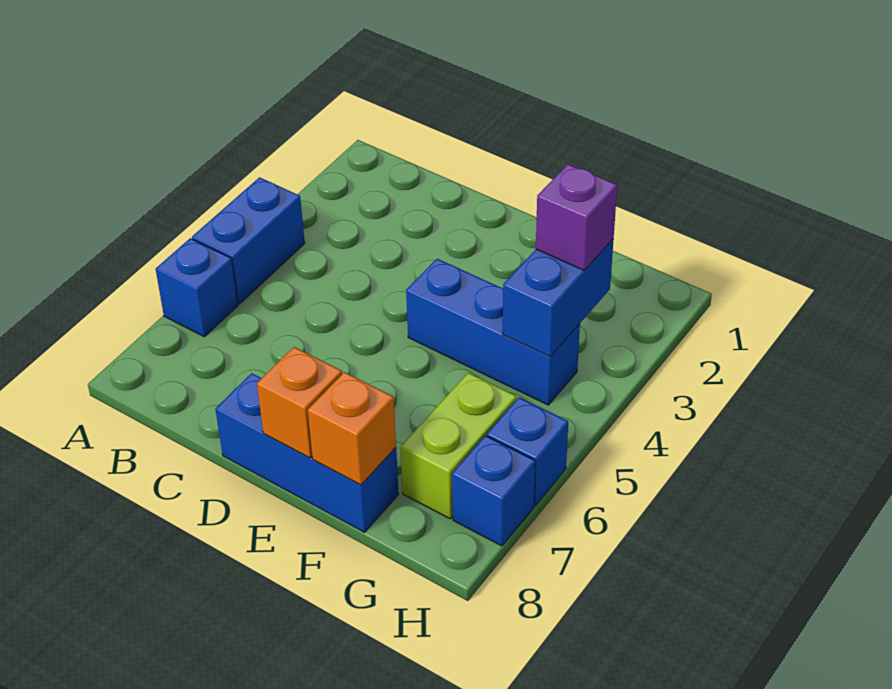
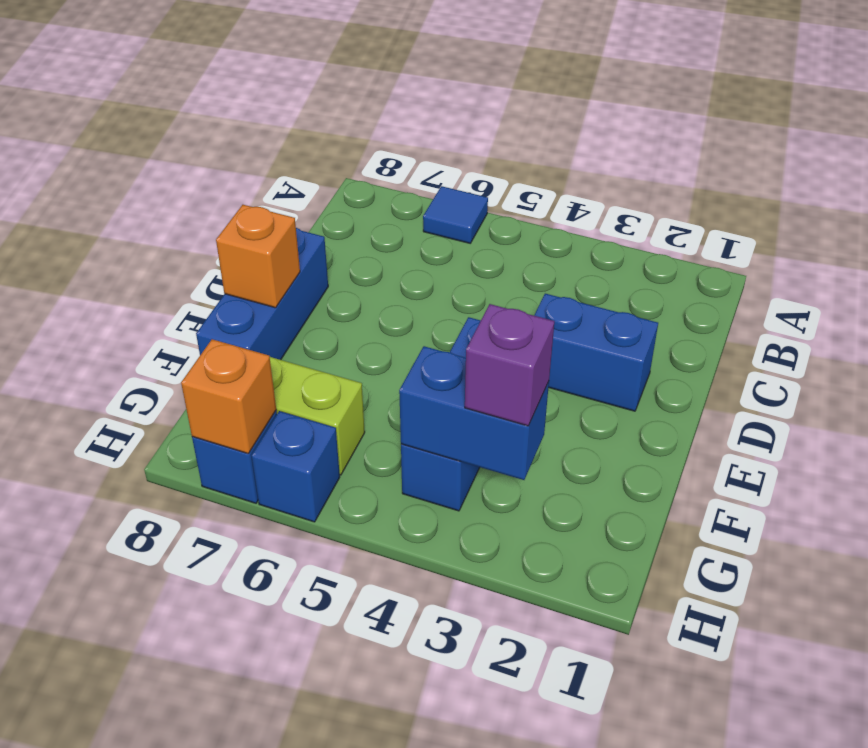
blue 1x2 brick [192,177,305,304] -> blue 1x2 brick moved to [534,294,658,411]
blue 1x1 brick [156,238,238,337] -> blue 1x1 tile [423,186,488,243]
orange 1x1 brick [308,372,396,485] -> orange 1x1 brick moved to [181,339,276,453]

